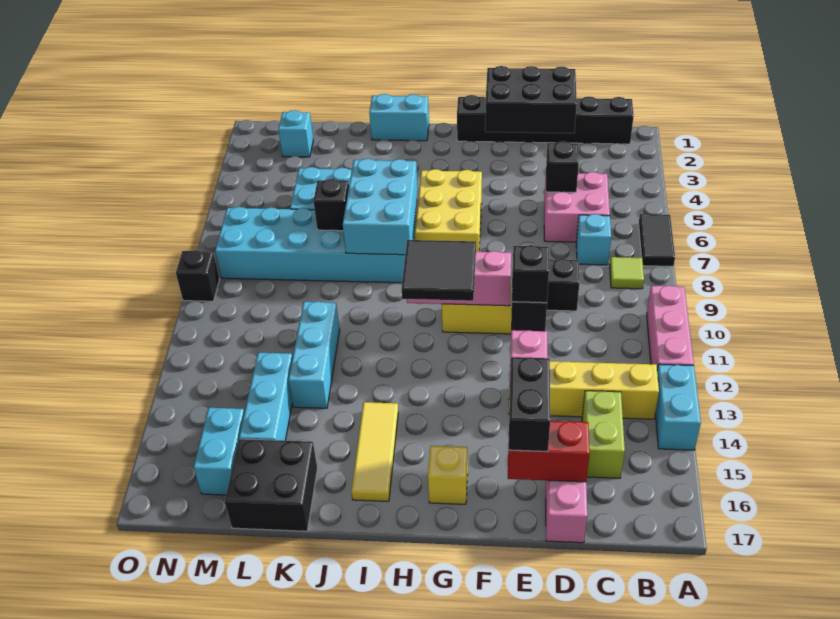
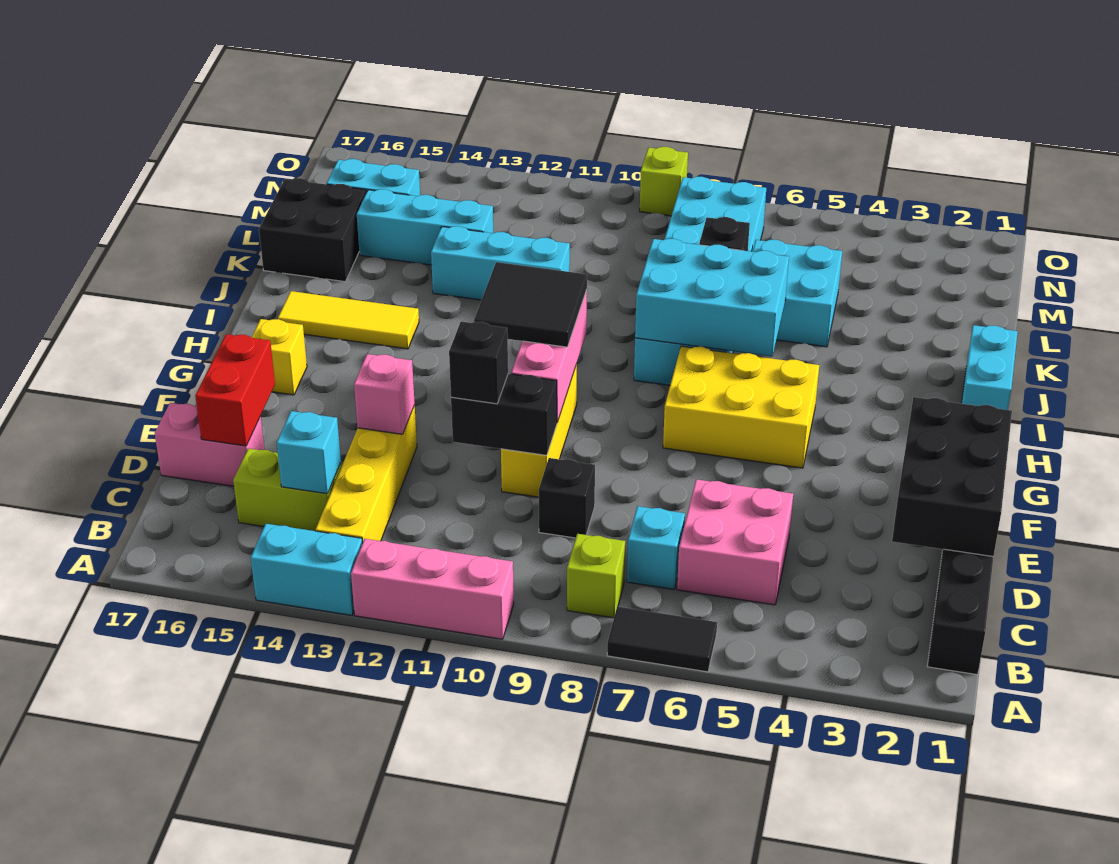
lime 1x1 tile [610,257,644,289] -> lime 1x1 brick [567,534,625,618]
black 1x1 brick [546,141,579,192] -> none
black 1x2 brick [509,357,550,451] -> none
cyan 1x1 brick [278,110,313,157] -> cyan 1x1 brick moved to [277,411,341,494]
black 1x1 brick [176,250,220,301] -> lime 1x1 brick [640,147,688,216]

